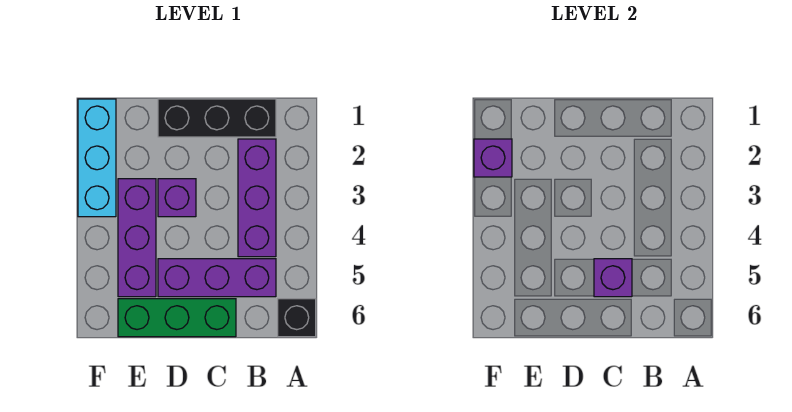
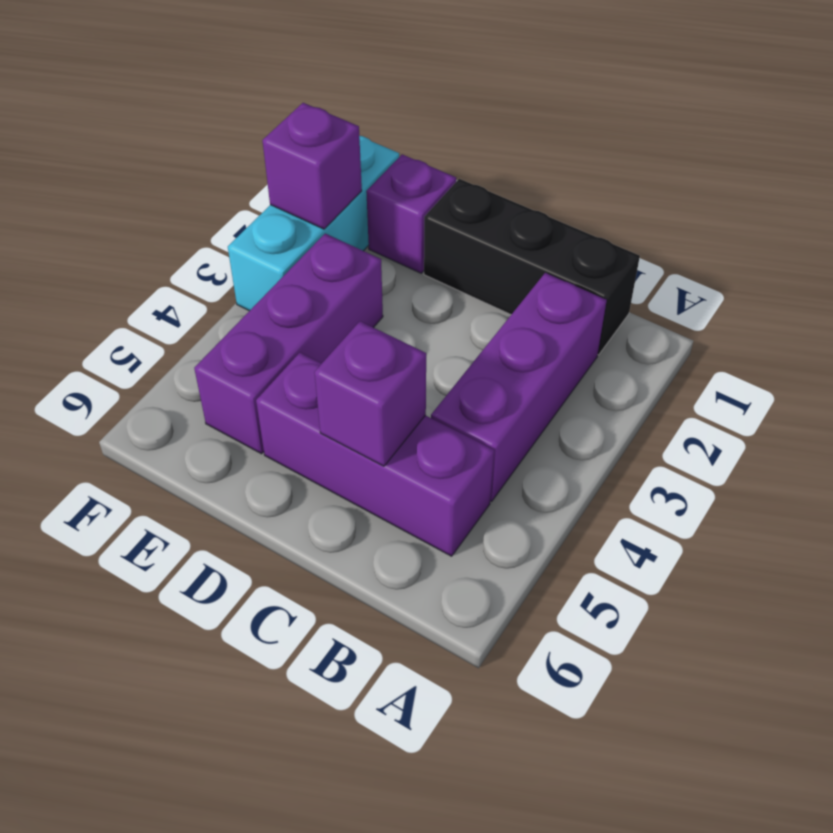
black 1x1 brick [278,299,316,337] -> none
green 1x3 brick [118,299,236,337] -> none
purple 1x1 brick [158,179,196,217] -> purple 1x1 brick moved to [366,154,456,273]

